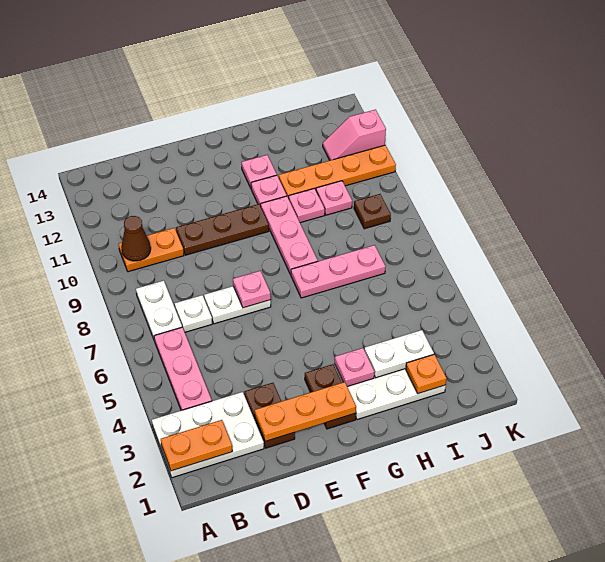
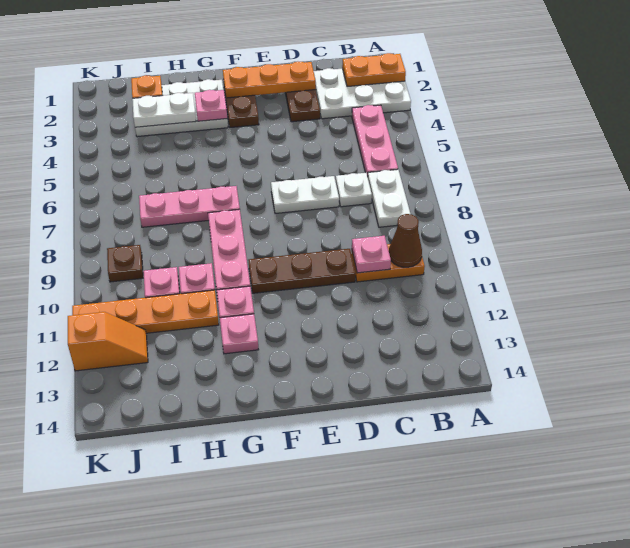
pink 1x1 plate [233,271,271,308] -> pink 1x1 plate moved to [352,236,391,273]
pink 1x2 slope [323,110,386,160] -> orange 1x2 slope [68,312,148,371]

